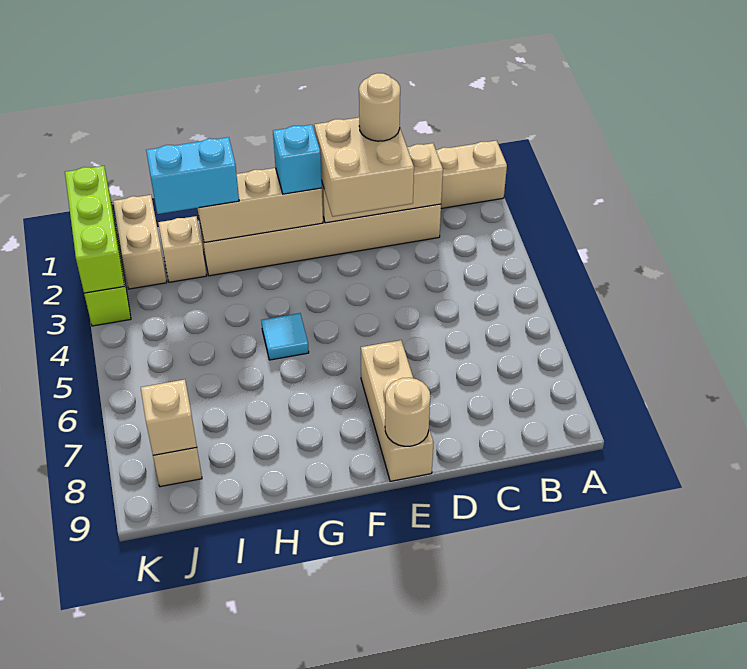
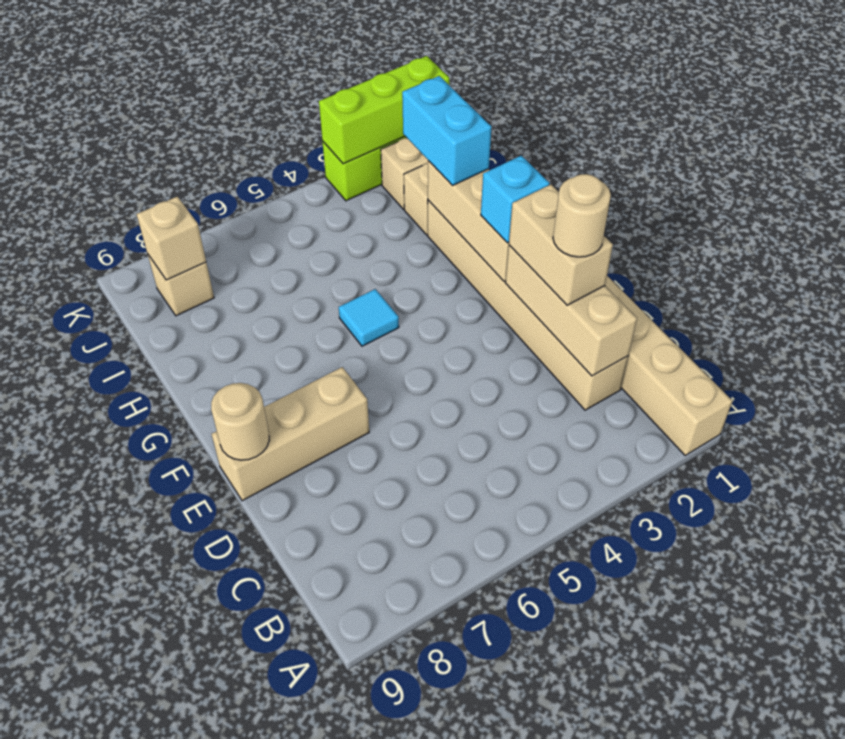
tan 2x2 brick [314,117,414,217] -> tan 1x2 brick [509,185,613,305]

